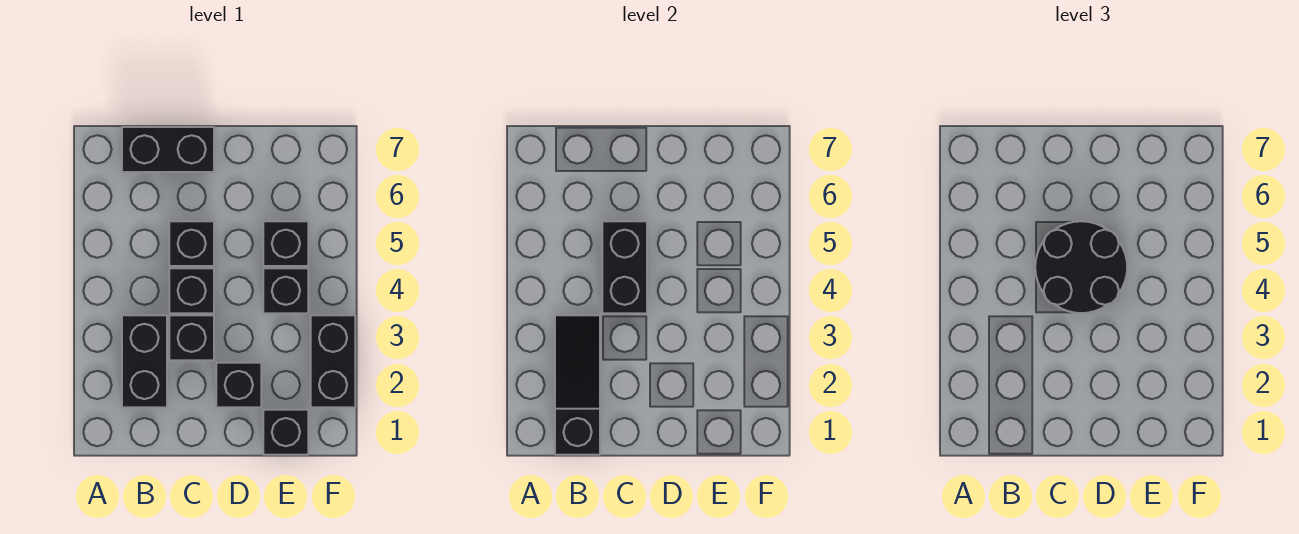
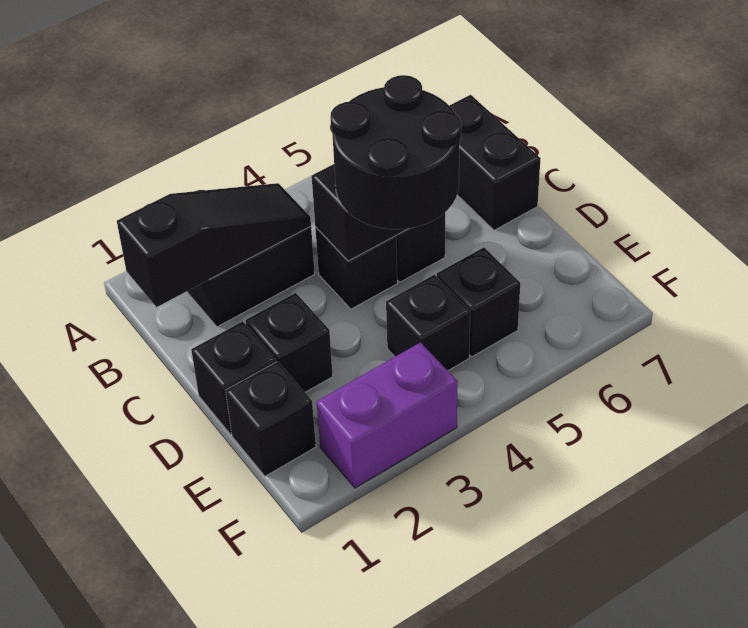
black 1x1 brick [169,315,214,360] -> black 1x1 brick moved to [191,321,276,434]
black 1x2 brick [311,315,355,407] -> purple 1x2 brick [317,342,458,488]

